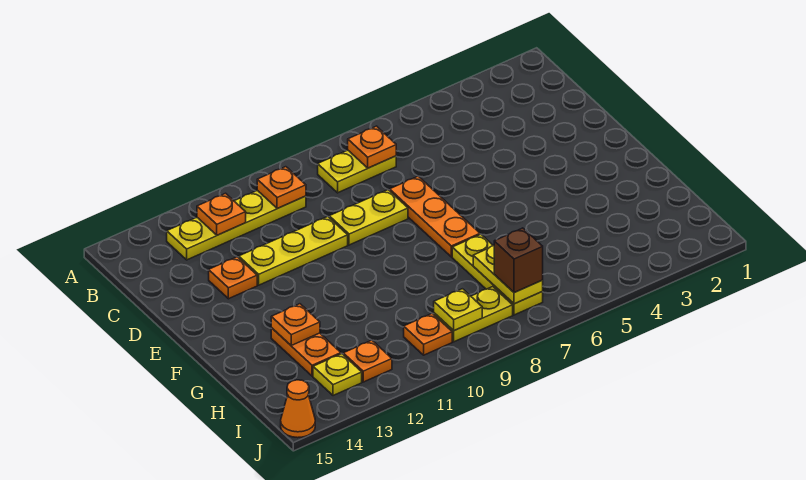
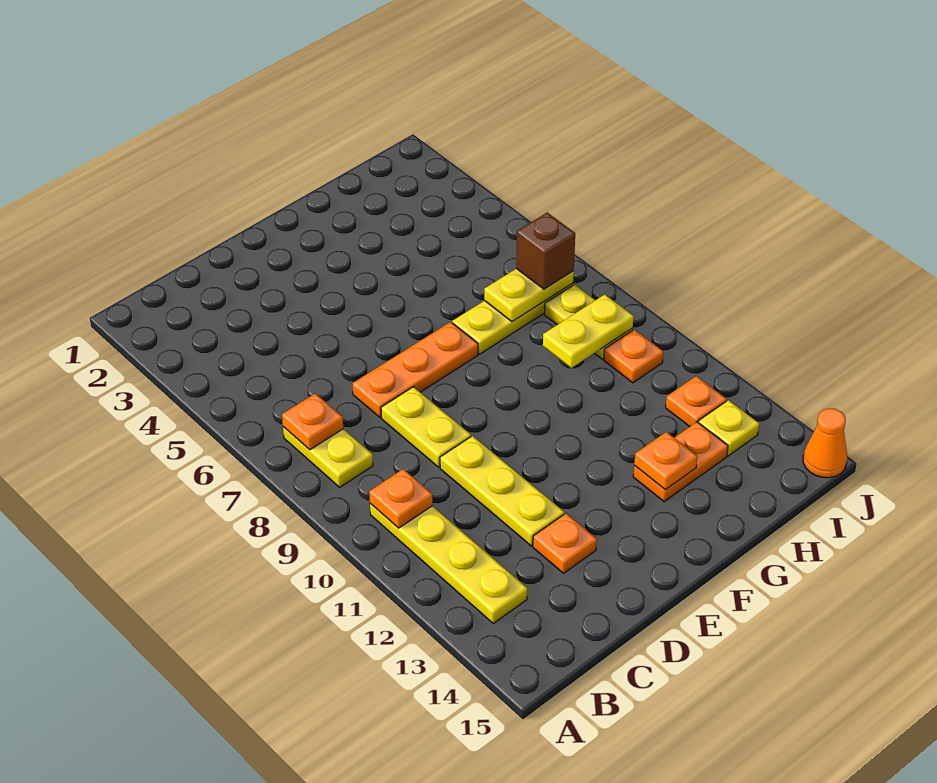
orange 1x1 plate [197,193,246,235] -> none
yellow 1x1 plate [434,289,482,331] -> yellow 1x2 plate [543,294,634,368]

